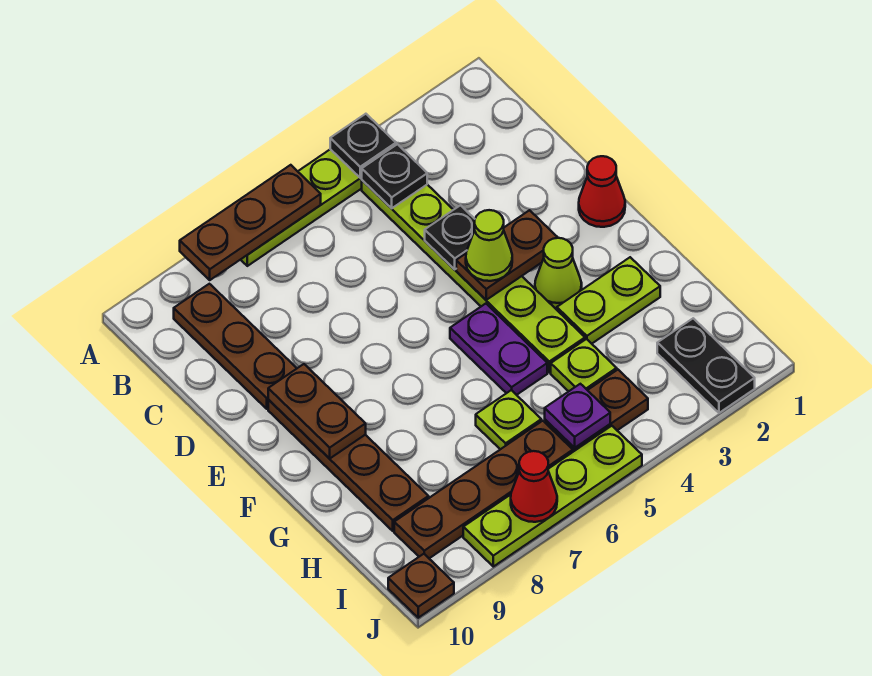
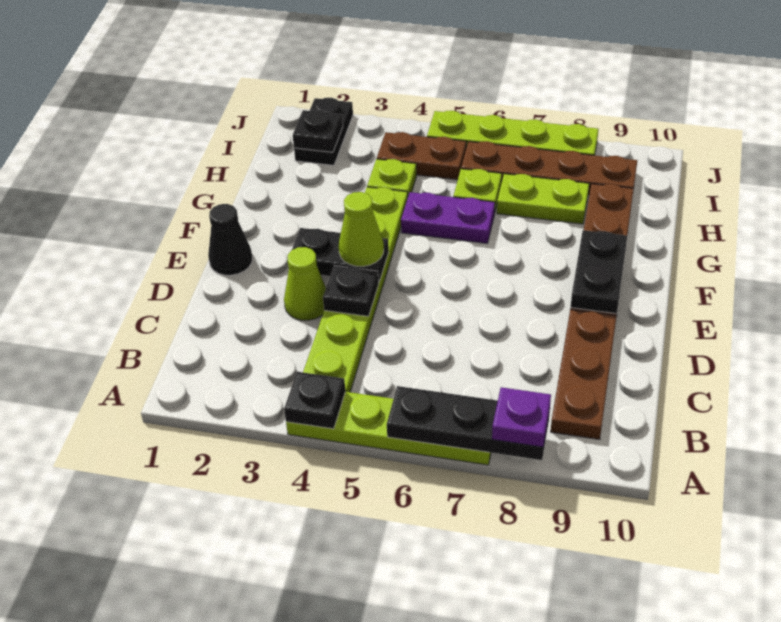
brown 1x3 plate [180,165,321,280] -> black 1x3 plate [387,386,550,460]
black 1x1 plate [362,144,427,208] -> black 1x1 plate moved to [293,110,343,152]
red 1x1 cone [579,156,625,227] -> black 1x1 cone [208,204,253,275]
brown 1x2 plate [456,210,558,300] -> black 1x2 plate [292,228,389,282]
brown 1x2 plate [268,364,366,459] -> black 1x2 plate [571,230,627,314]
lime 1x1 cone [535,238,582,309] -> lime 1x1 cone moved to [284,247,326,320]
purple 1x2 plate [450,304,547,395] -> purple 1x2 plate turned to [401,192,495,243]
lime 1x2 plate [557,257,660,344] -> lime 1x2 plate moved to [497,174,589,224]
purple 1x1 plate [545,384,610,448] -> purple 1x1 plate moved to [492,387,551,447]
red 1x1 cone [511,451,557,522] -> none
brown 1x1 plate [388,554,454,618] -> none

